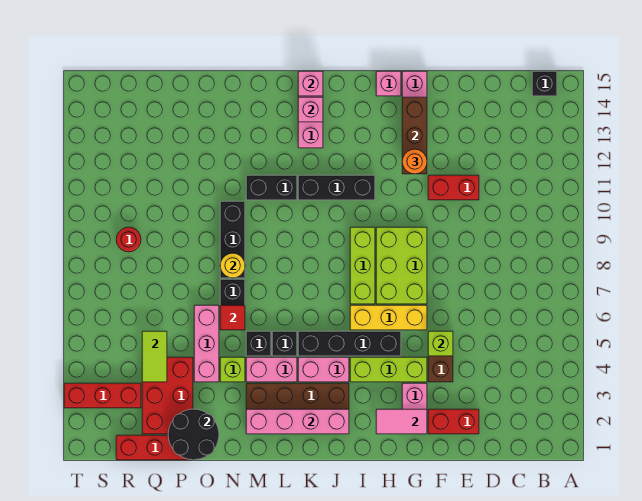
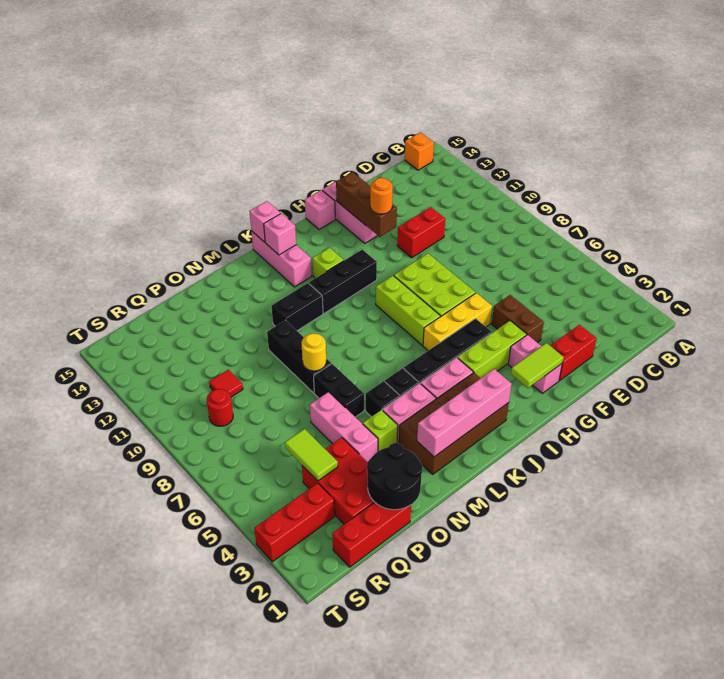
black 1x1 brick [532,71,557,96] -> orange 1x1 brick [405,132,434,170]
lime 1x1 brick [428,331,453,356] -> lime 1x1 brick moved to [312,248,344,278]
pink 1x2 tile [376,409,427,434] -> lime 1x2 tile [511,343,564,388]
red 1x1 tile [220,305,245,330] -> red 1x1 tile moved to [209,370,243,397]

